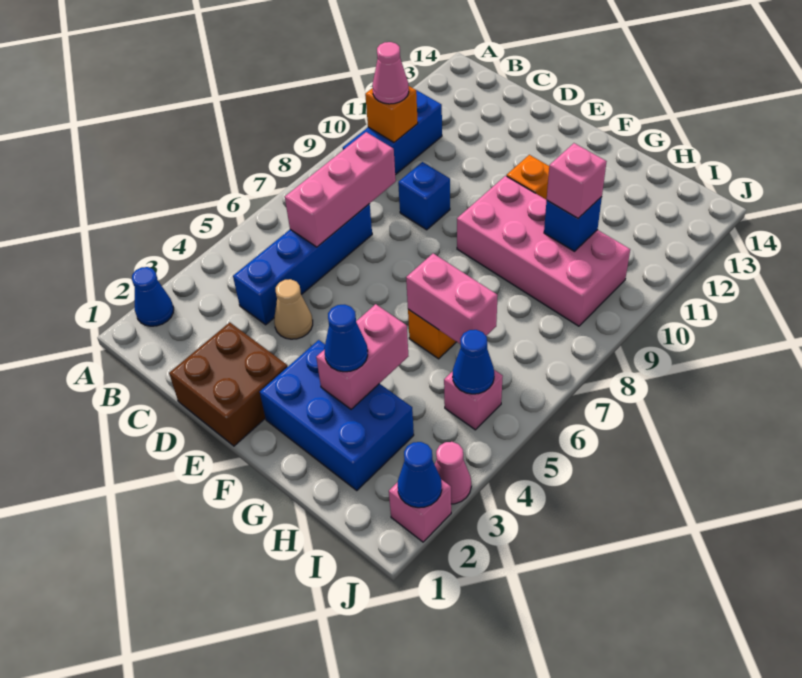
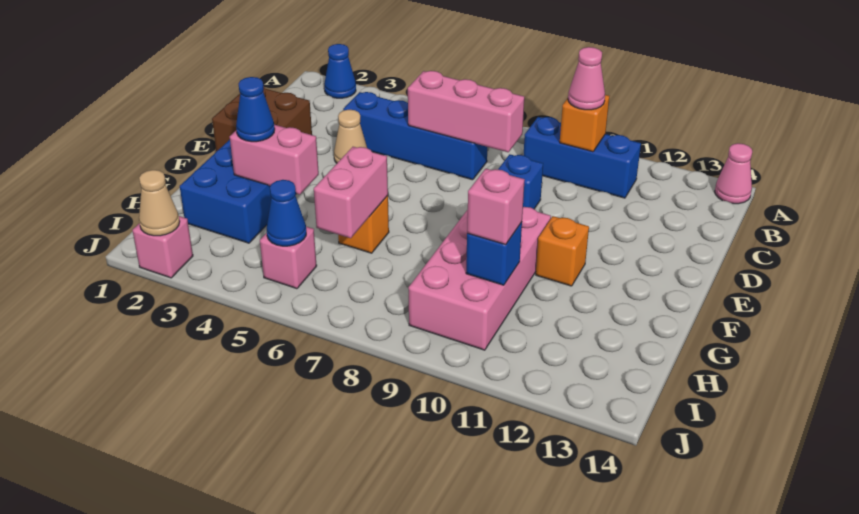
blue 1x1 cone [398,442,442,508] -> tan 1x1 cone [139,170,180,236]
pink 1x1 cone [435,442,471,504] -> pink 1x1 cone moved to [715,143,752,204]

